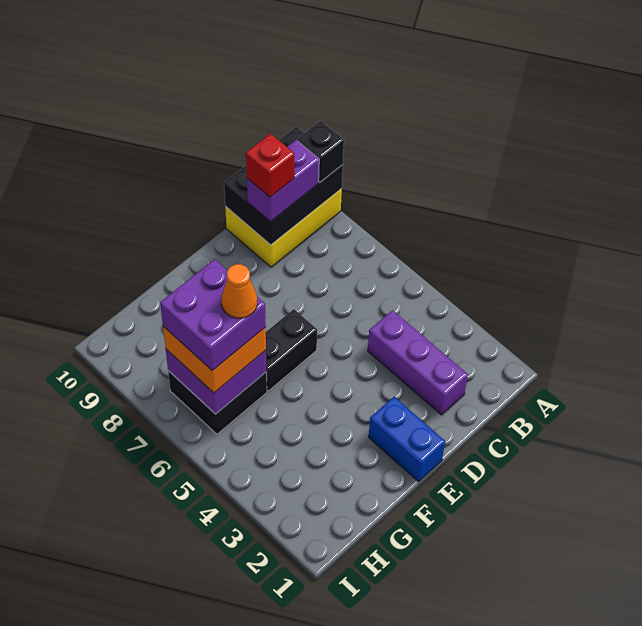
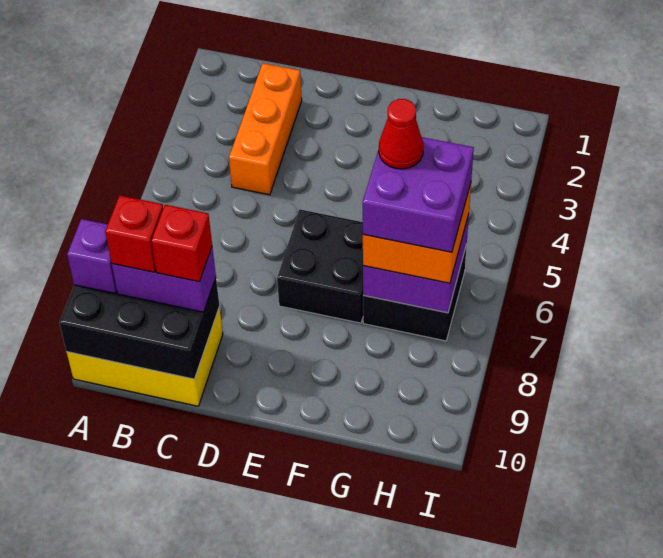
black 1x1 brick [297,121,344,182] -> purple 1x1 brick [67,219,117,293]
none -> red 1x1 brick [105,195,163,272]
purple 1x3 brick [368,310,468,415] -> orange 1x3 brick [229,63,302,195]
blue 1x2 brick [369,397,445,482] -> none
black 1x2 brick [266,309,317,391] -> black 2x2 brick [277,209,363,323]
orange 1x1 cone [221,264,257,318] -> red 1x1 cone [379,99,424,169]

